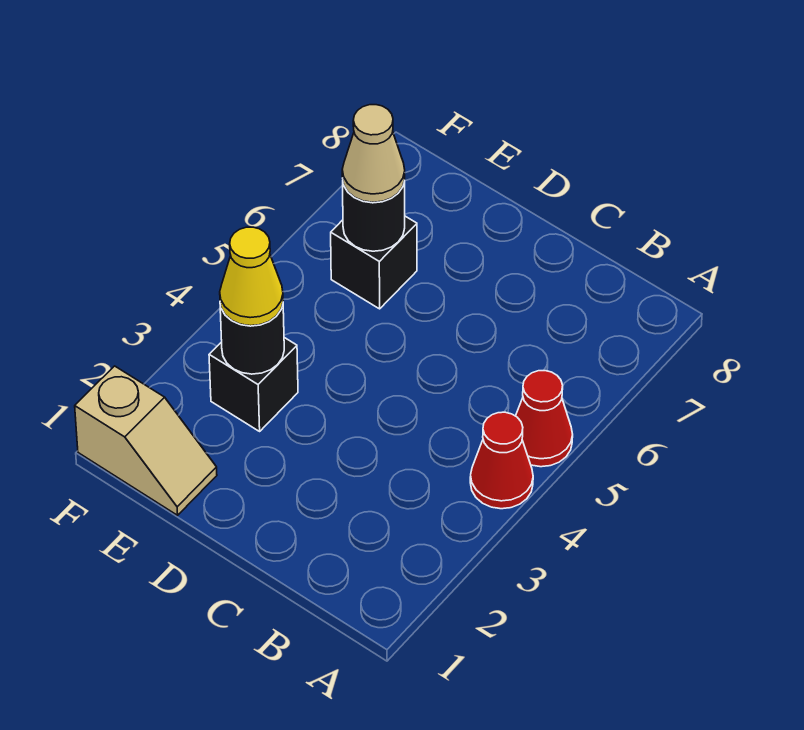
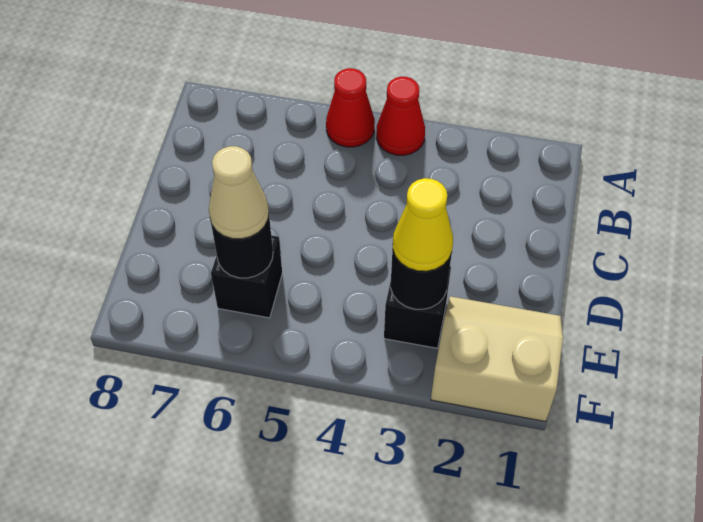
tan 1x2 slope [75,366,217,515] -> tan 2x2 slope [431,296,563,422]

